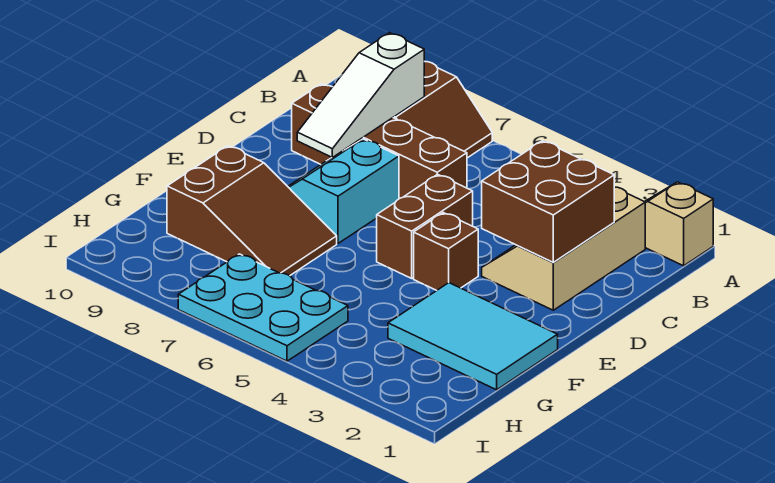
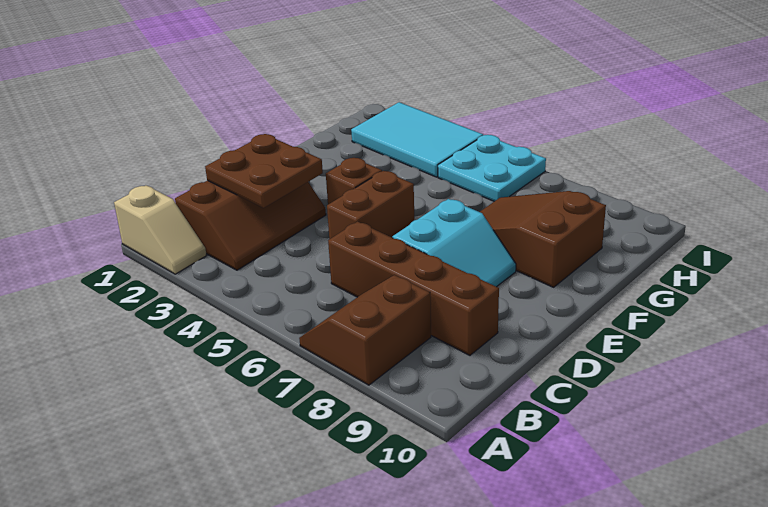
tan 2x3 slope [482,187,645,310] -> brown 2x3 slope [175,181,326,270]
white 1x3 slope [297,33,424,157] -> none
brown 2x2 brick [482,141,614,263] -> brown 2x2 plate [205,134,323,208]
cyan 2x3 tile [388,283,558,390] -> cyan 2x3 tile moved to [351,102,483,177]
cyan 2x3 plate [178,254,348,361] -> cyan 2x2 plate [438,135,546,201]

